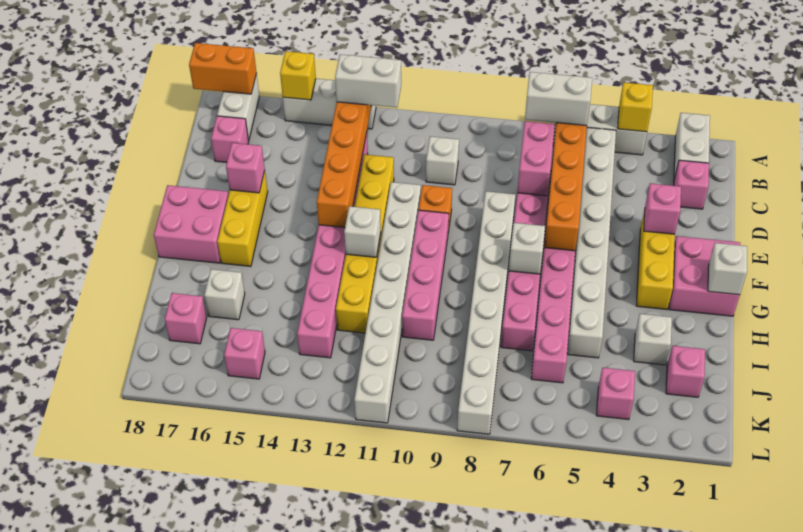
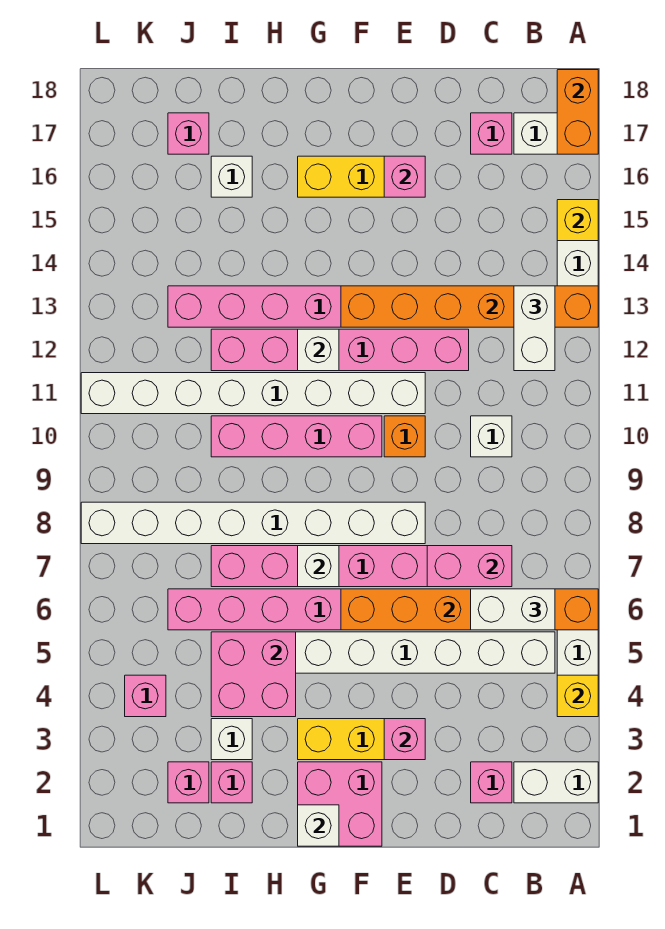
white 1x2 brick [525,72,592,126] -> white 1x2 brick turned to [471,589,555,630]
yellow 1x6 brick [336,154,394,333] -> pink 1x6 brick [211,329,469,371]
pink 2x2 brick [154,185,228,263] -> pink 2x2 brick moved to [211,632,296,717]
pink 1x1 brick [224,328,265,379] -> pink 1x1 brick moved to [211,762,252,803]

